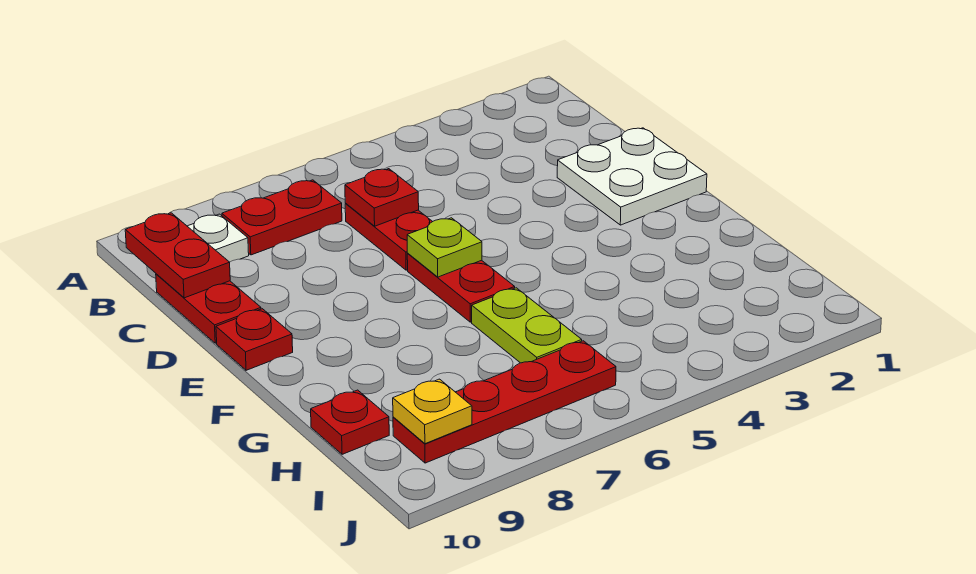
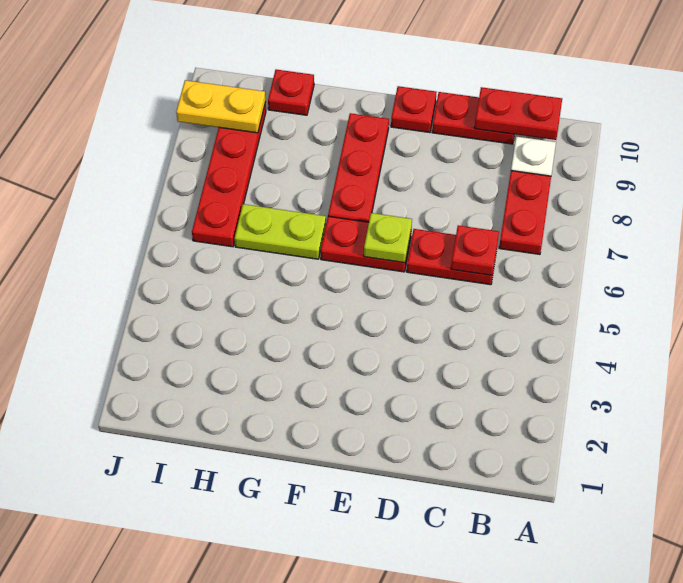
white 2x2 plate [557,128,707,225] -> none
none -> red 1x3 plate [328,113,389,222]
yellow 1x1 plate [393,379,472,444] -> yellow 1x2 plate [176,80,266,133]

